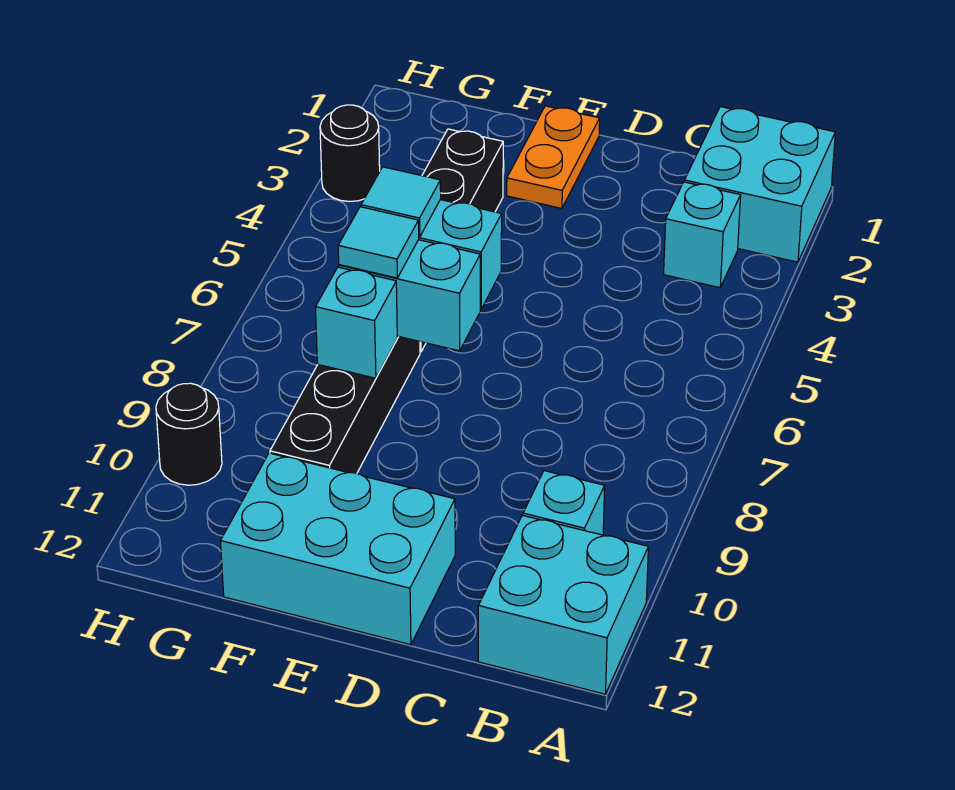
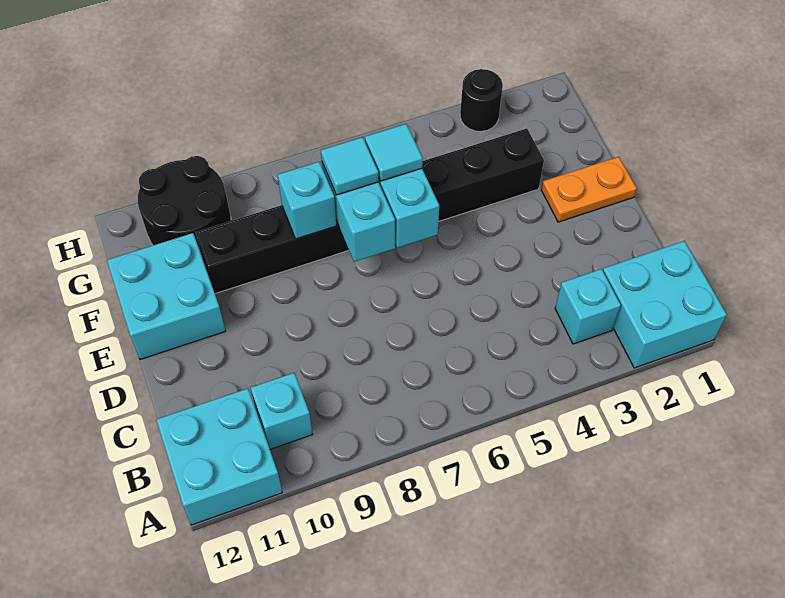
cyan 2x3 brick [221,453,455,645] -> cyan 2x2 brick [107,233,225,359]
black 1x1 round brick [156,383,222,485] -> black 2x2 round brick [138,156,231,256]

